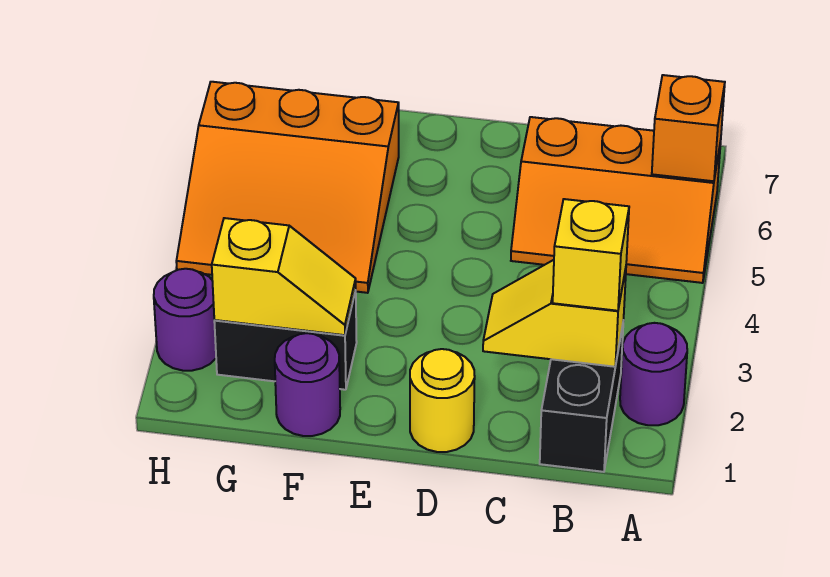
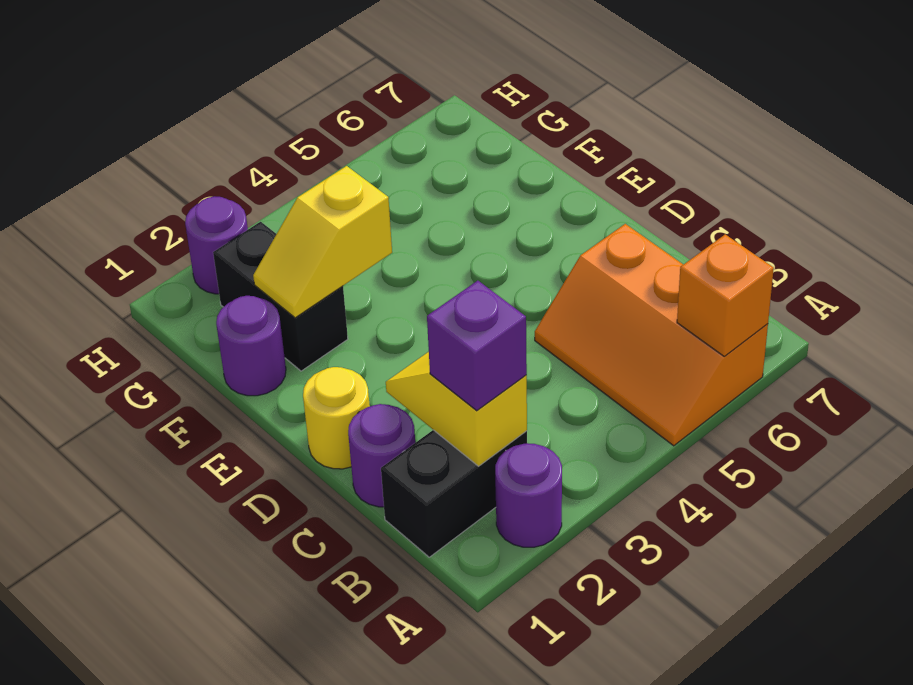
yellow 1x1 brick [553,199,629,311] -> purple 1x1 brick [427,281,527,411]
none -> purple 1x1 round brick [348,404,415,507]
yellow 1x2 slope [212,218,356,335] -> yellow 1x2 slope turned to [253,166,392,318]
orange 3x3 slope [176,82,399,293] -> none

